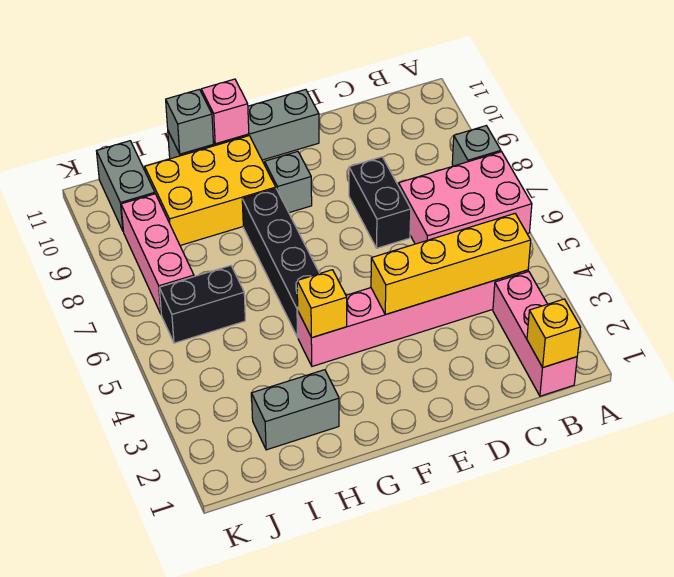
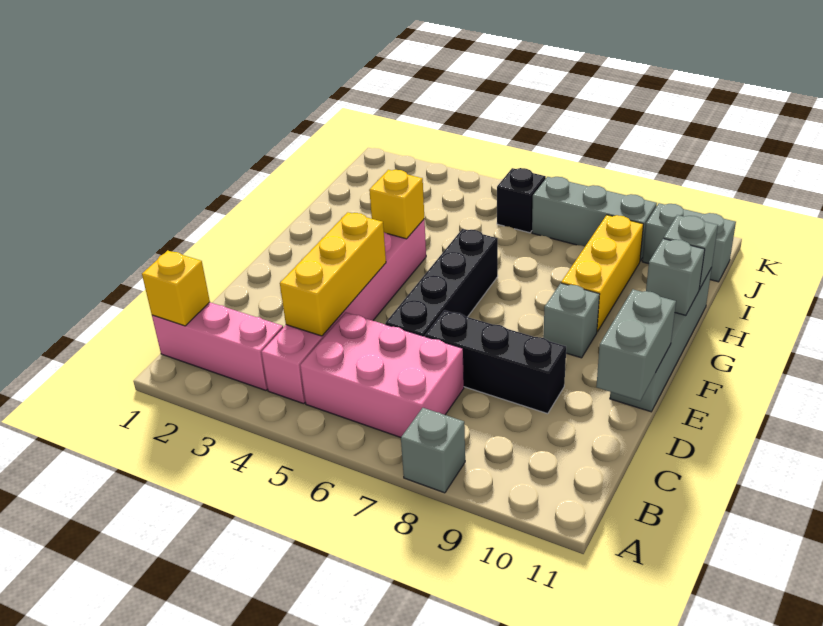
pink 2x3 brick [399,152,532,244] -> pink 2x3 brick turned to [300,312,464,437]
yellow 1x4 brick [371,214,531,314] -> yellow 1x3 brick [280,212,386,336]
black 1x2 brick [349,157,411,248] -> black 1x3 brick [425,310,566,414]
black 1x4 brick [242,189,320,337] -> black 1x4 brick turned to [385,229,498,337]
yellow 2x3 brick [145,136,276,245] -> yellow 1x3 brick [561,215,643,332]
pink 1x1 brick [201,79,249,144] -> grey 1x1 brick [646,239,705,315]
grey 1x2 brick [251,370,339,450] -> grey 1x2 brick moved to [596,289,676,401]
black 1x2 brick [159,266,245,343] -> black 1x1 brick [497,168,546,233]
pink 1x3 brick [121,194,194,314] -> grey 1x3 brick [532,177,657,261]

